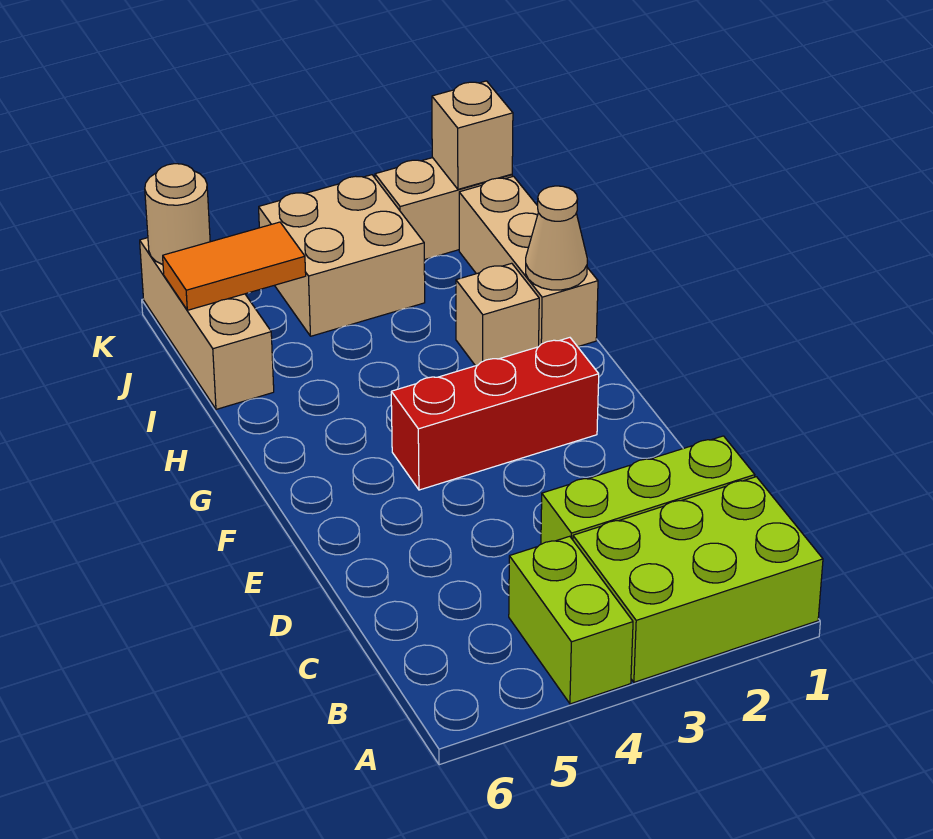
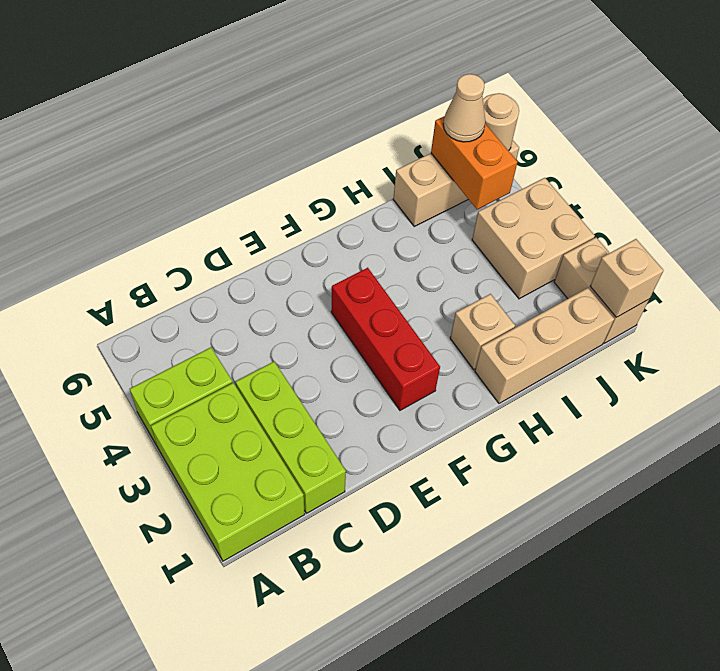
tan 1x1 cone [526,186,587,290] -> tan 1x1 cone moved to [443,74,485,142]
orange 1x2 tile [163,222,306,310] -> orange 1x2 brick [431,116,518,209]

